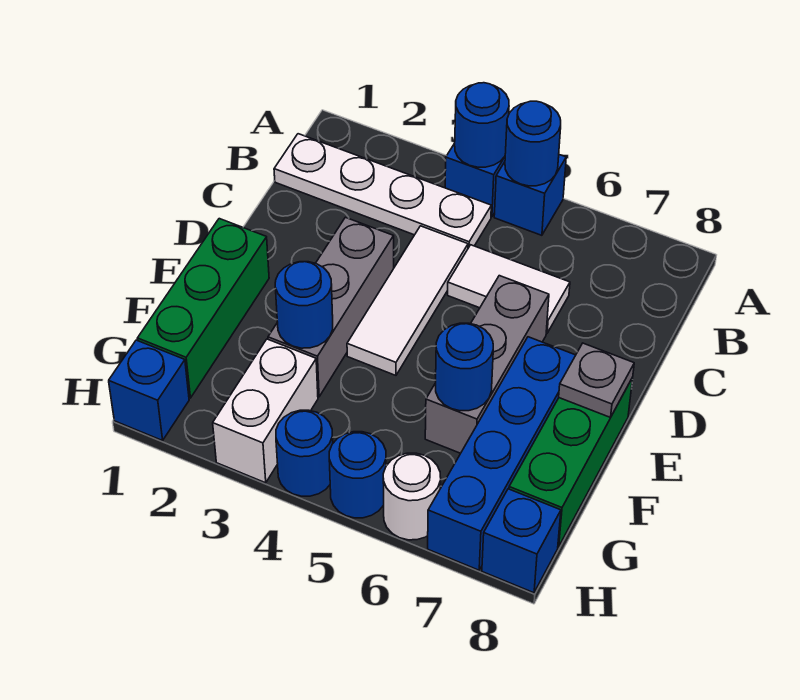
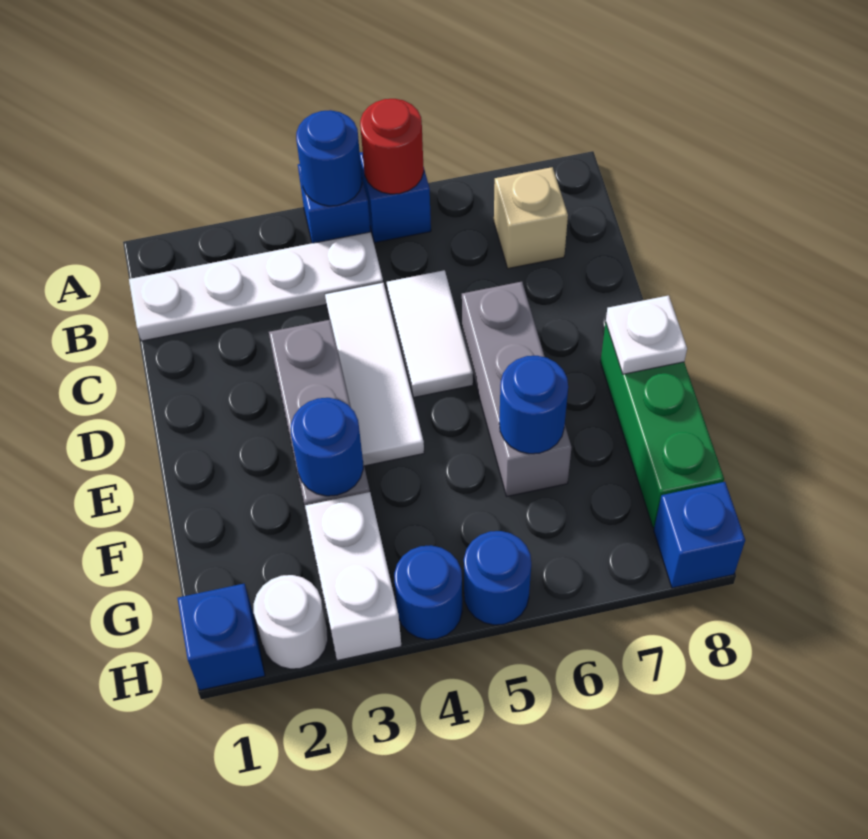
blue 1x1 round brick [505,101,561,186] -> red 1x1 round brick [360,99,424,194]
none -> tan 1x1 brick [494,167,568,269]
white 1x2 tile [448,245,570,333] -> white 1x2 tile turned to [387,270,473,397]
green 1x3 brick [137,219,269,398] -> none
blue 1x4 brick [428,337,576,570] -> none
grey 1x1 plate [559,343,634,417] -> white 1x1 plate [606,295,687,374]
white 1x1 round brick [383,453,441,540] -> white 1x1 round brick moved to [254,575,328,669]

